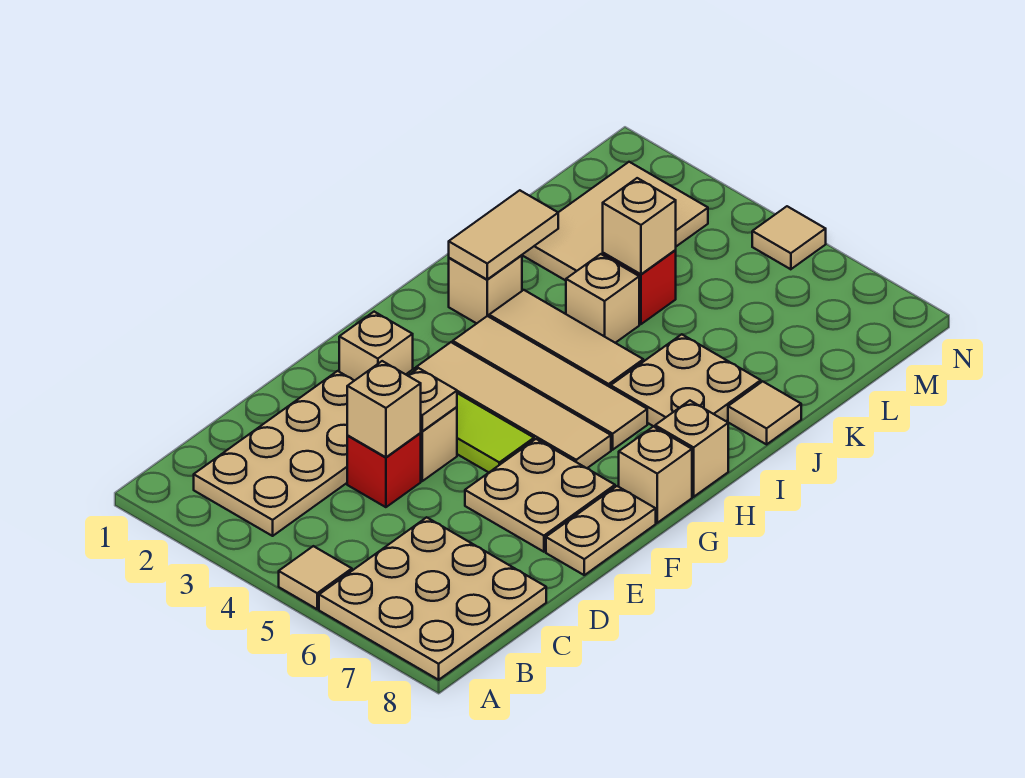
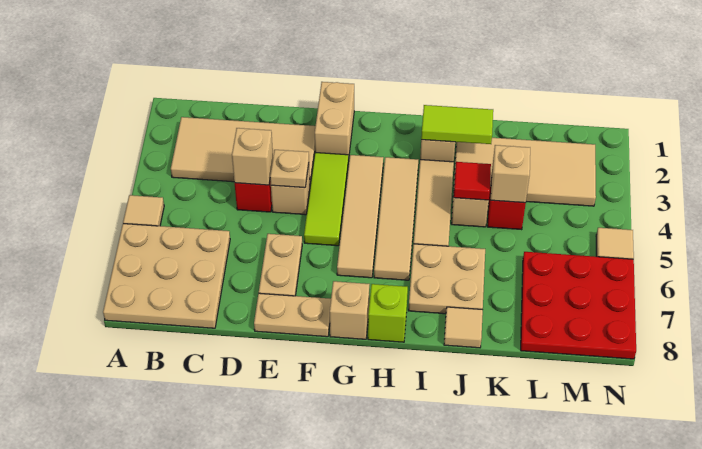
tan 2x4 plate [194,371,354,536] -> tan 2x4 tile [171,117,315,184]
tan 2x2 plate [465,439,615,552] -> tan 1x2 plate [259,234,302,296]
tan 1x1 brick [339,312,413,381] -> tan 1x2 brick [315,82,354,161]
tan 1x1 brick [655,401,728,497] -> lime 1x1 brick [368,284,408,342]
tan 1x2 tile [449,190,558,280] -> lime 1x2 tile [421,105,493,144]
none -> red 1x1 tile [454,162,491,200]
tan 2x3 tile [522,162,708,281] -> tan 2x4 tile [453,138,596,206]
none -> red 3x3 plate [521,252,636,359]

